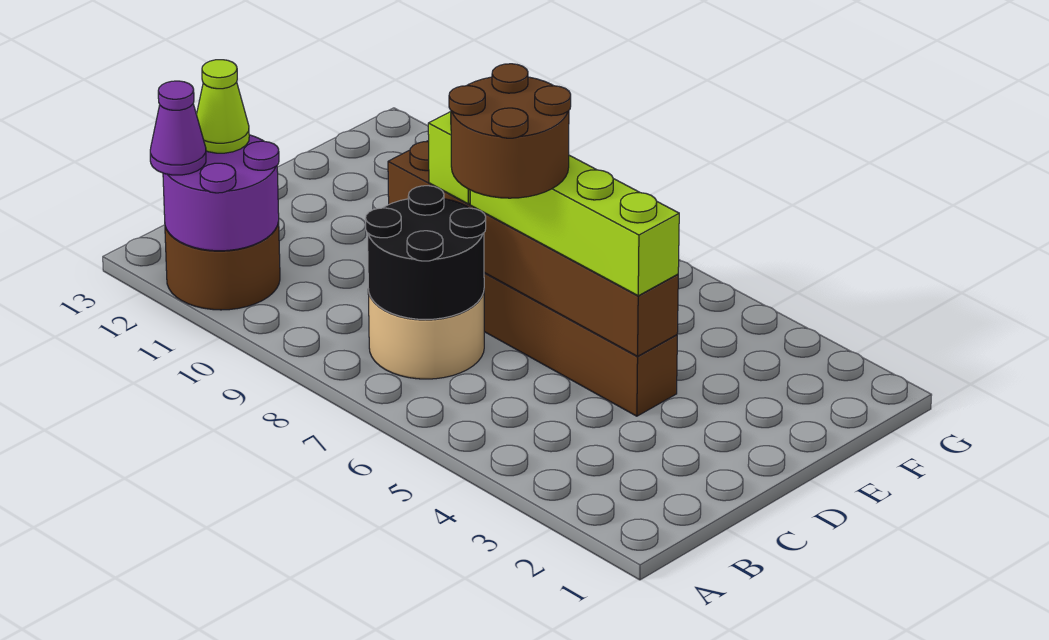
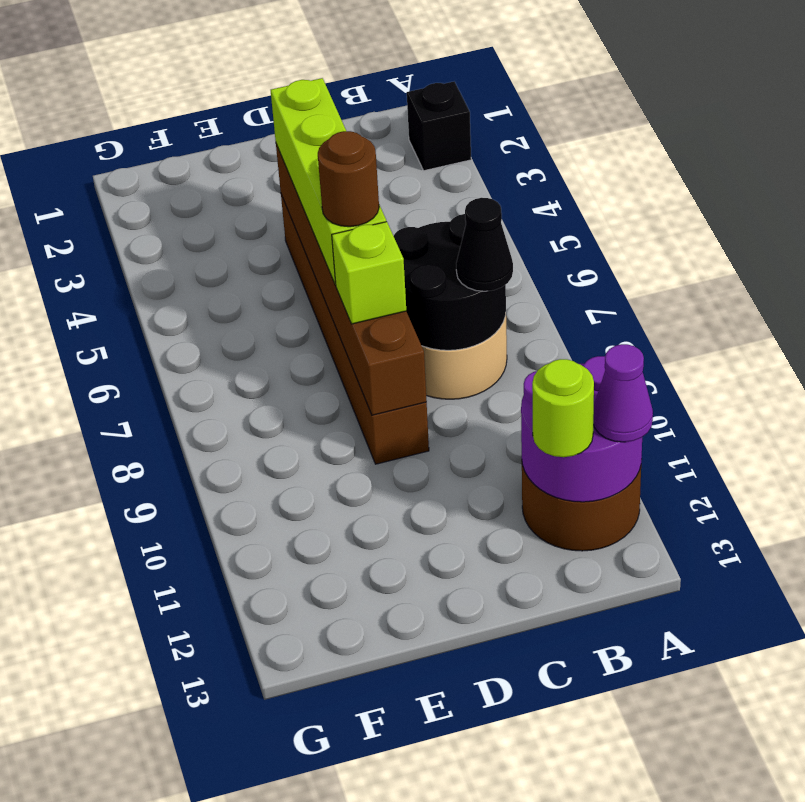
none -> black 1x1 brick [407,82,471,171]
none -> black 1x1 cone [456,198,513,291]
lime 1x1 cone [196,60,249,153] -> lime 1x1 round brick [532,359,594,457]
brown 2x2 round brick [449,64,571,198] -> brown 1x1 round brick [318,131,379,227]

